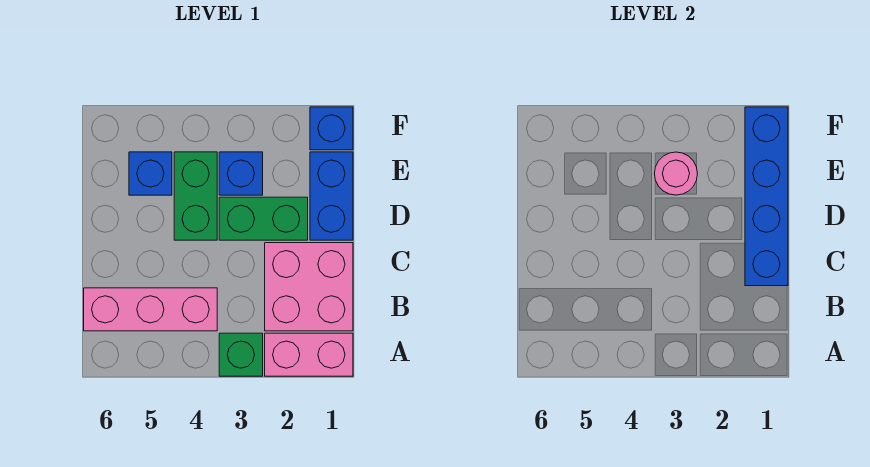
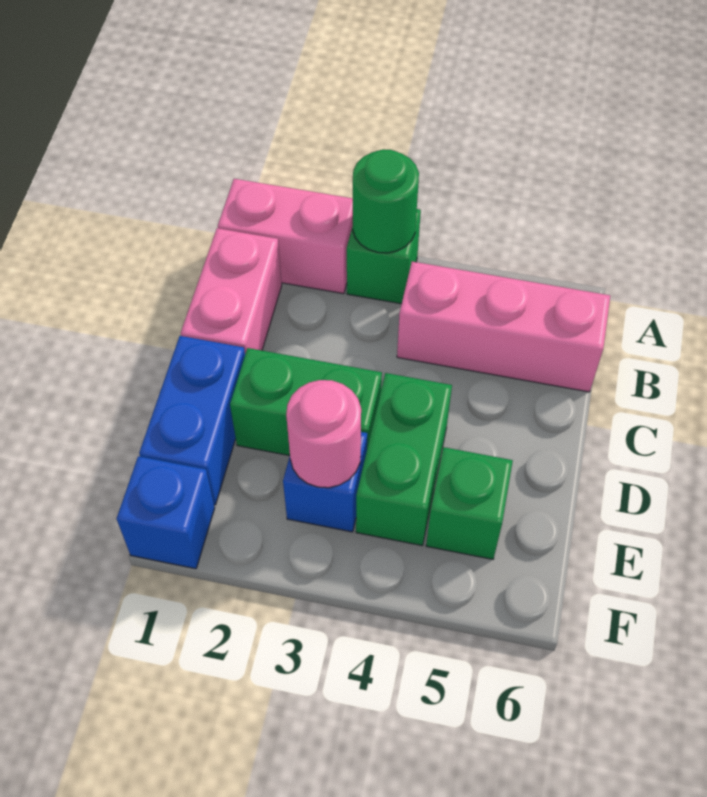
none -> green 1x1 round brick [353,149,419,253]
pink 2x2 brick [265,243,353,331] -> pink 1x2 brick [181,228,282,354]
blue 1x4 brick [745,107,788,286] -> none
blue 1x1 brick [129,152,172,195] -> green 1x1 brick [426,447,513,559]

